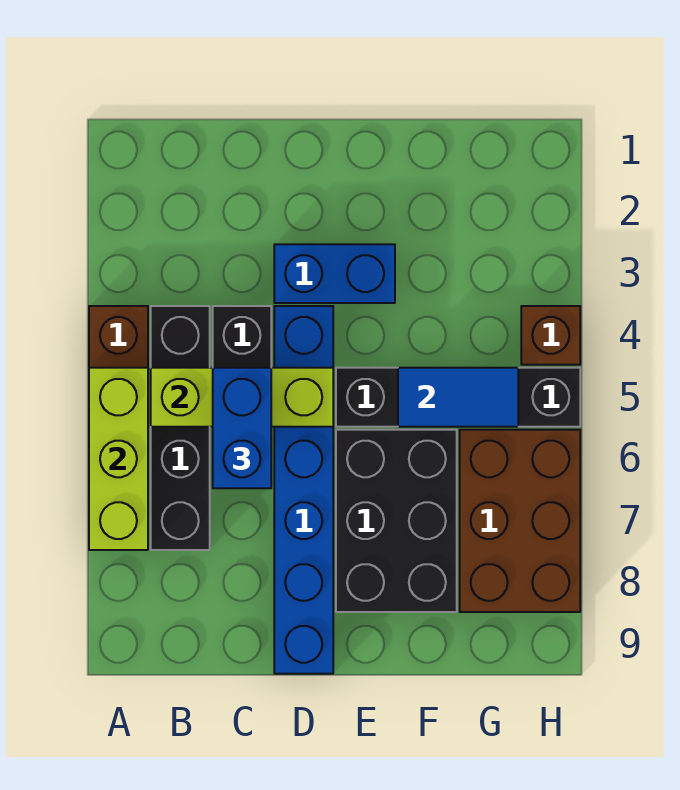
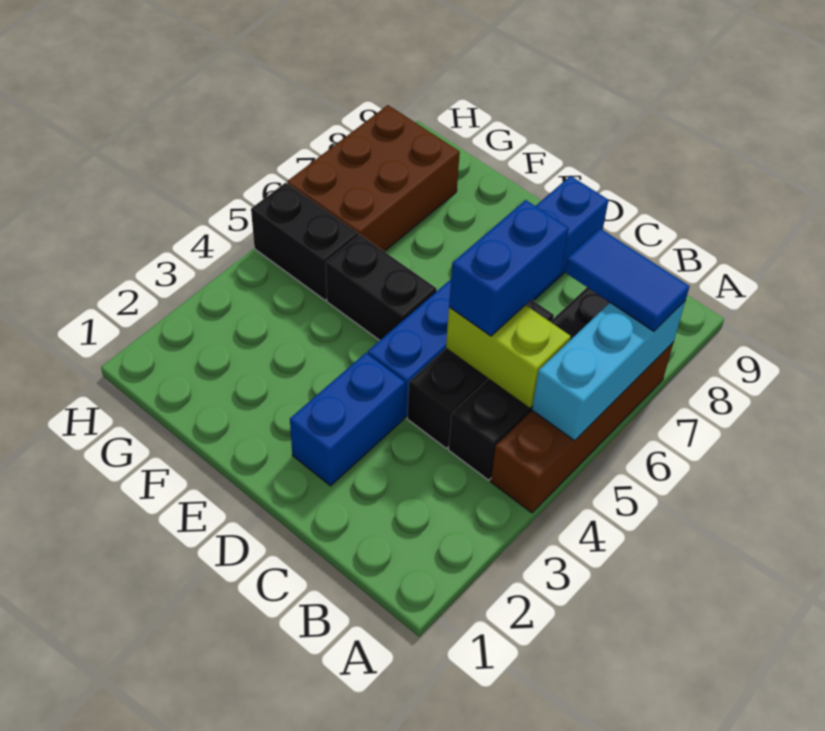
lime 1x3 brick [89,368,148,550] -> cyan 1x3 brick [532,301,685,441]
lime 1x3 brick [151,368,333,427] -> lime 1x2 brick [446,305,571,408]
blue 1x2 brick [274,244,395,303] -> blue 1x2 brick turned to [290,353,405,486]
black 2x3 brick [336,430,457,612] -> none
blue 1x2 tile [398,368,518,427] -> blue 1x2 tile moved to [565,229,689,331]
brown 1x1 brick [521,306,580,365] -> none

